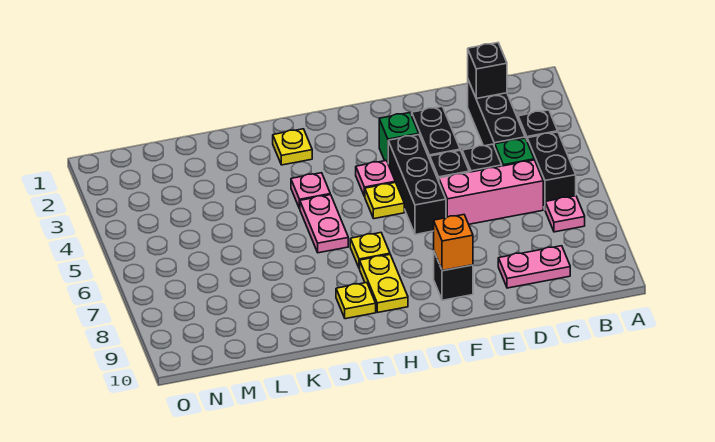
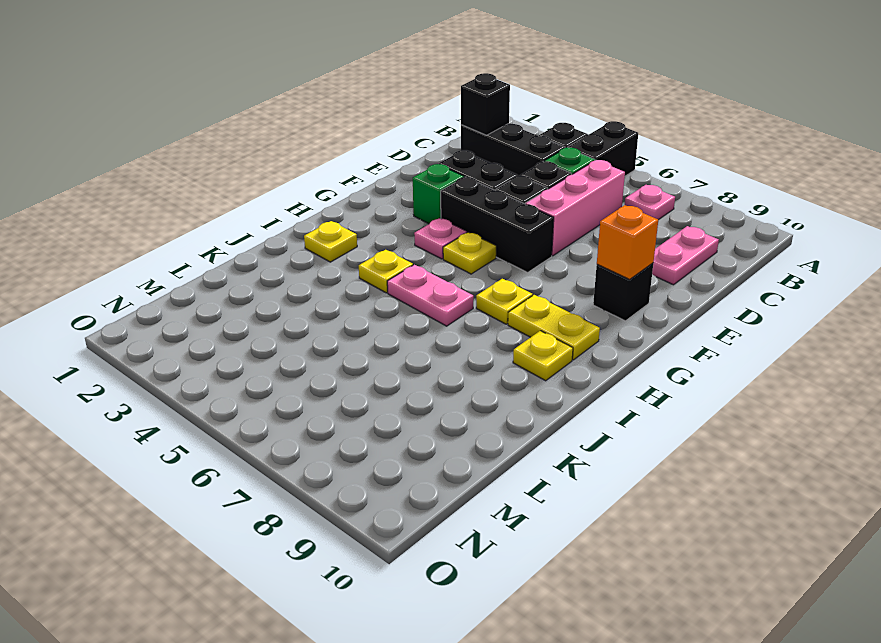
black 1x2 brick [527,132,576,209] -> black 1x2 brick turned to [568,121,638,176]
pink 1x1 plate [291,173,330,209] -> yellow 1x1 plate [359,250,413,293]

